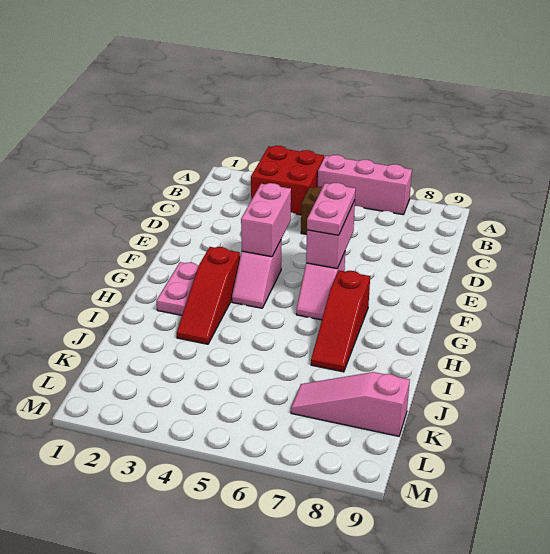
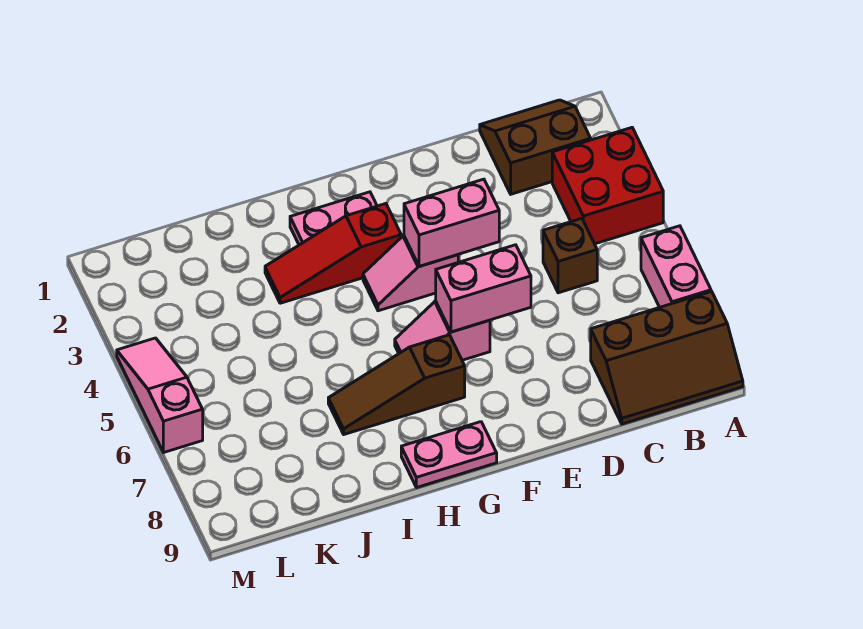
pink 1x3 brick [318,155,412,215] -> pink 1x2 brick [641,226,711,307]
none -> brown 2x3 slope [591,291,743,424]
none -> brown 2x2 slope [480,100,591,194]
pink 1x2 plate [307,183,356,235] -> pink 1x2 plate moved to [401,422,497,488]
red 1x3 slope [311,270,370,372] -> brown 1x3 slope [328,335,465,434]
pink 1x3 slope [291,372,410,436] -> pink 1x3 slope moved to [117,338,203,452]

